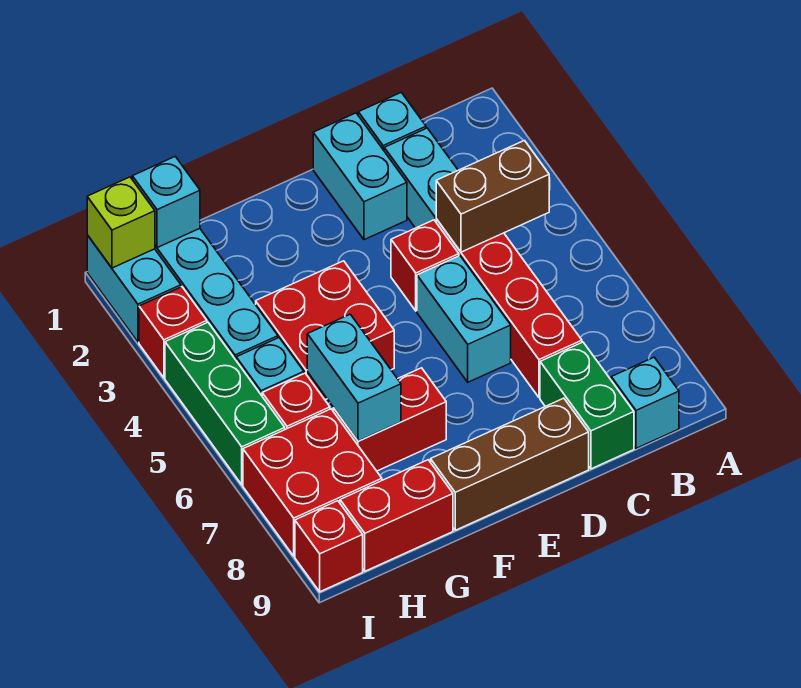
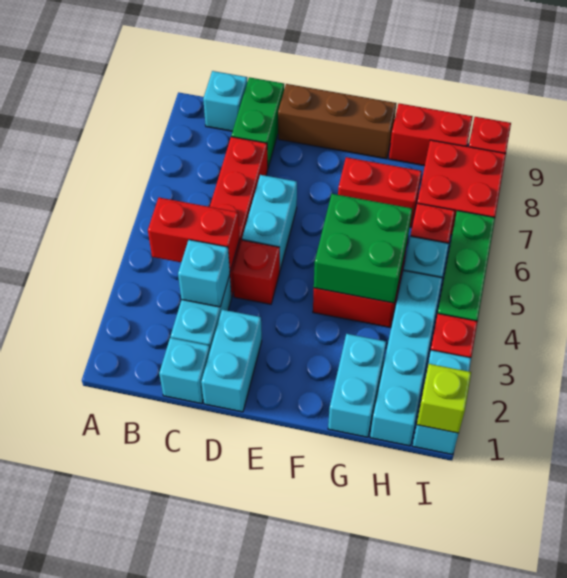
brown 1x2 brick [436,141,549,252] -> red 1x2 brick [148,198,240,271]
none -> green 2x2 brick [314,194,412,303]
cyan 1x2 brick [307,314,401,441] -> cyan 1x2 brick moved to [328,334,386,437]
cyan 1x1 brick [132,156,200,248] -> cyan 1x1 brick moved to [178,240,230,307]

